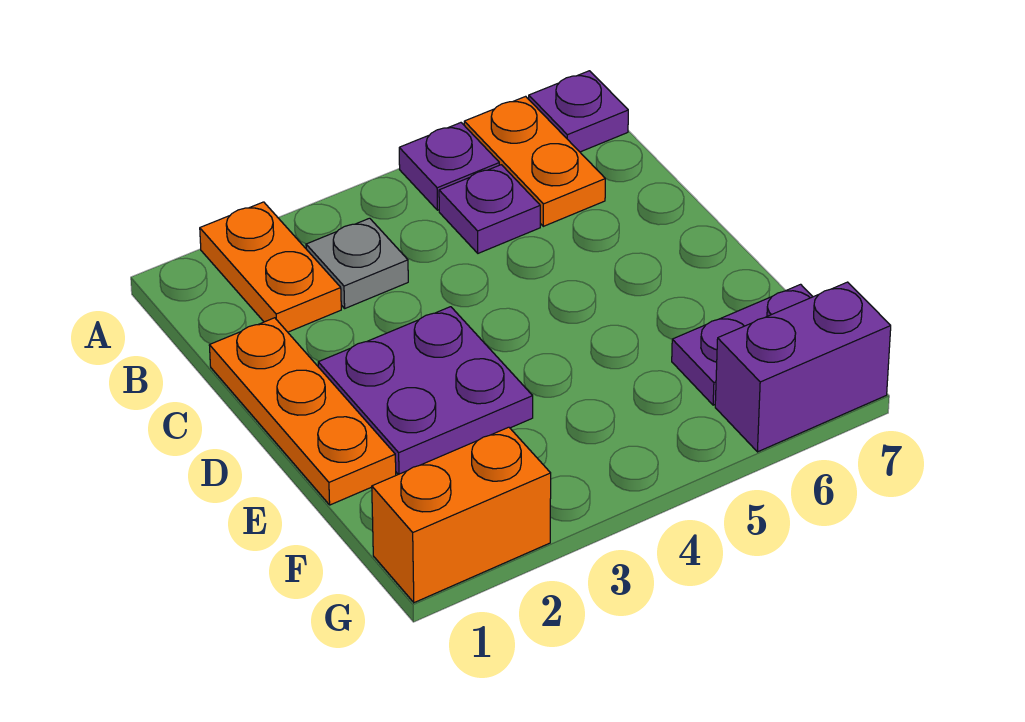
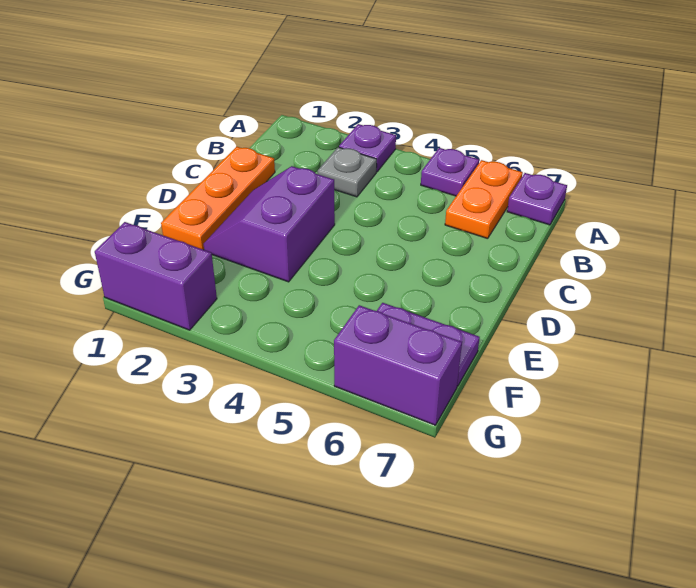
orange 1x2 plate [200,202,341,332] -> none
purple 1x1 plate [439,165,540,253] -> purple 1x1 plate moved to [339,124,396,172]
purple 2x2 plate [318,307,533,474] -> purple 2x2 slope [204,166,335,282]
orange 1x2 brick [372,427,551,603] -> purple 1x2 brick [95,222,217,330]

